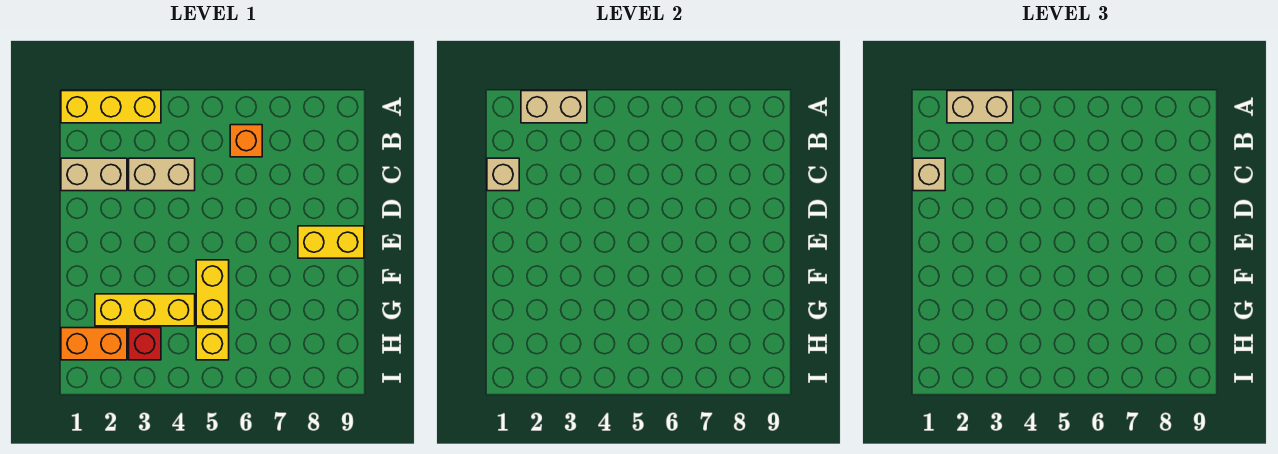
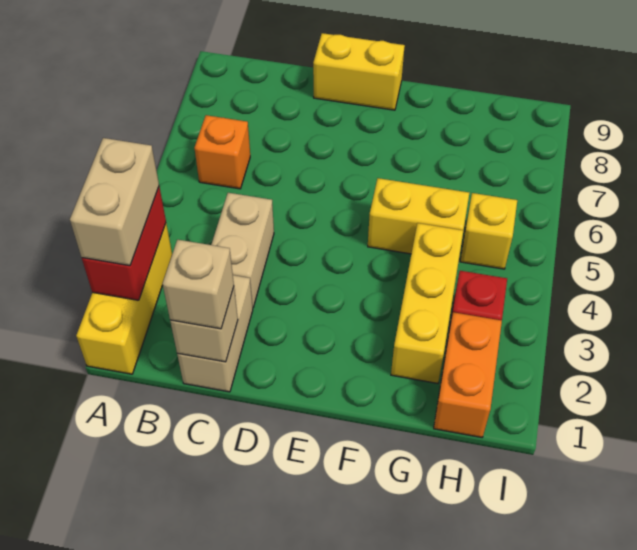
tan 1x2 brick [521,91,587,123] -> red 1x2 brick [82,187,166,300]
yellow 1x2 brick [298,226,364,258] -> yellow 1x2 brick turned to [313,33,405,110]

